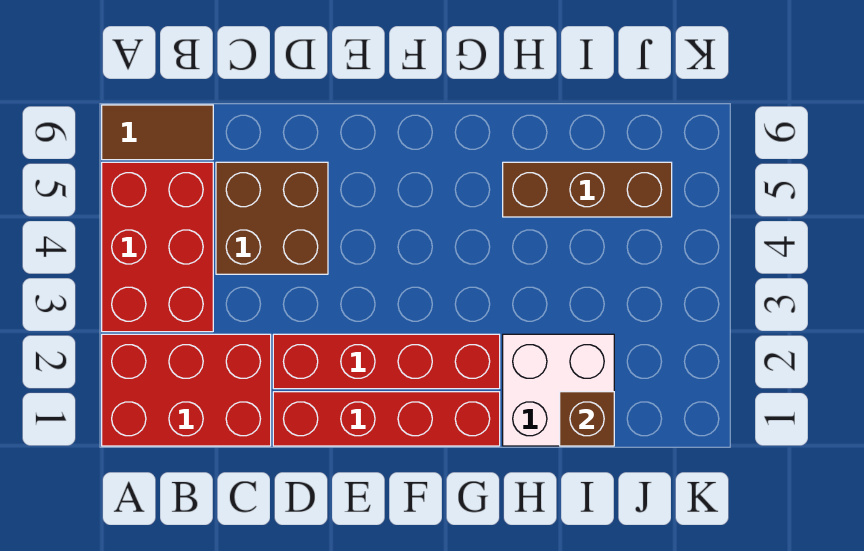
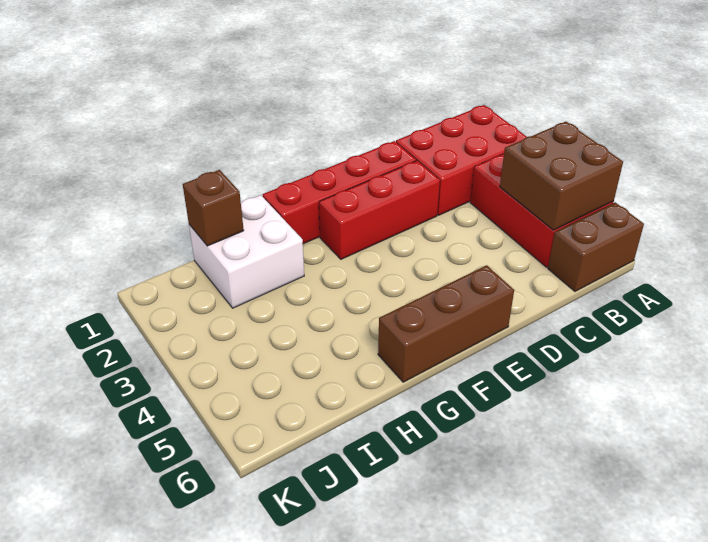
brown 1x2 tile [102,105,213,160] -> brown 1x2 brick [548,202,644,291]
brown 2x2 brick [216,162,328,274] -> brown 2x2 brick moved to [500,122,623,230]
red 1x4 brick [273,334,500,389] -> red 1x3 brick [319,161,440,259]
brown 1x3 brick [503,162,672,217] -> brown 1x3 brick moved to [378,265,514,382]

